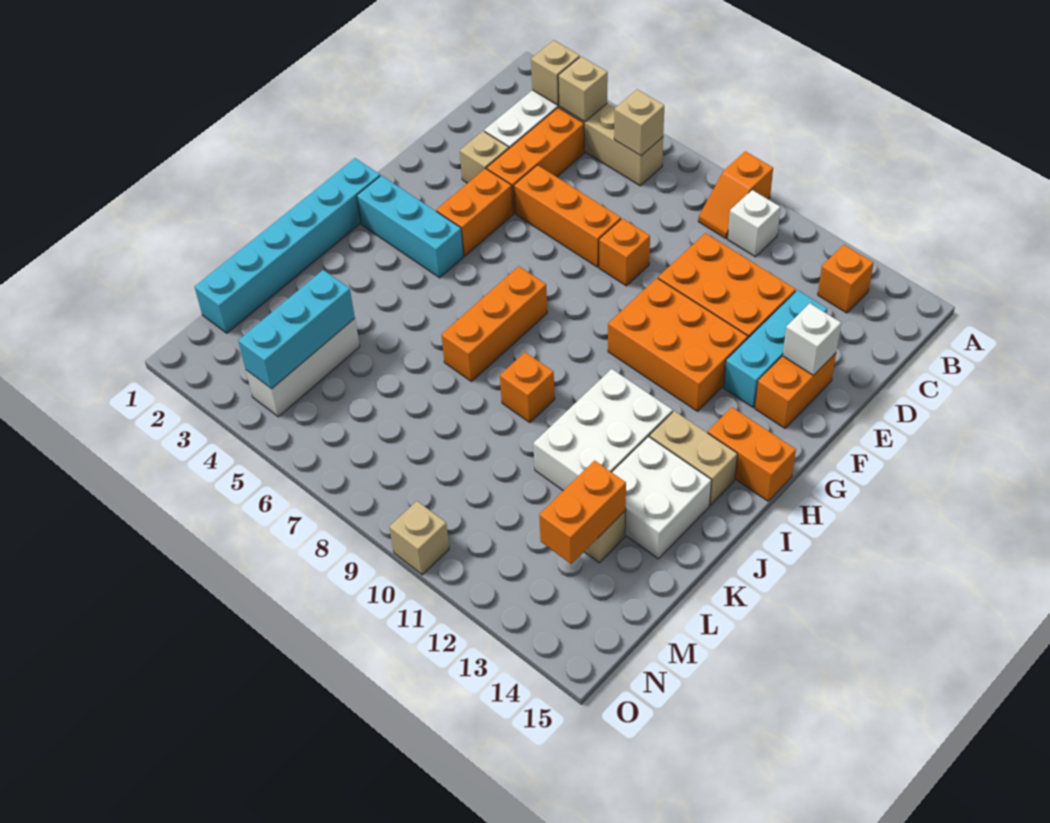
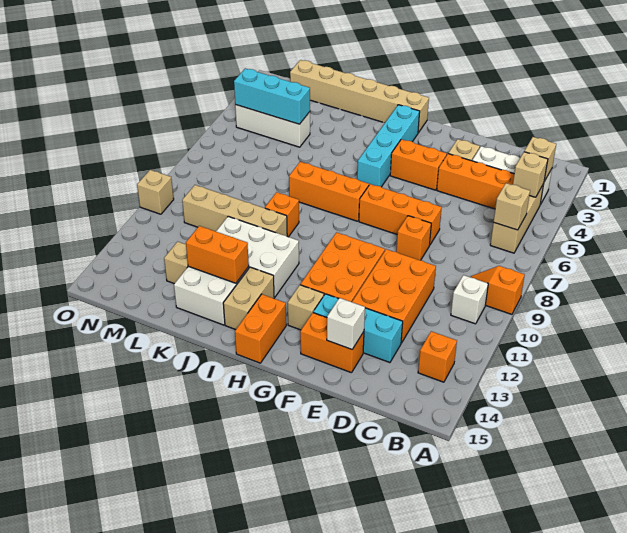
orange 1x3 brick [514,165,621,267] -> orange 1x3 brick turned to [359,184,442,244]
none -> tan 1x1 brick [288,285,324,330]
cyan 1x6 brick [195,158,380,333] -> tan 1x6 brick [290,60,429,133]
cyan 1x3 brick [357,175,464,278] -> cyan 1x4 brick [357,105,420,187]
none -> tan 1x4 brick [182,185,287,236]
orange 1x2 brick [539,461,626,564] -> orange 1x2 brick moved to [186,226,249,283]

